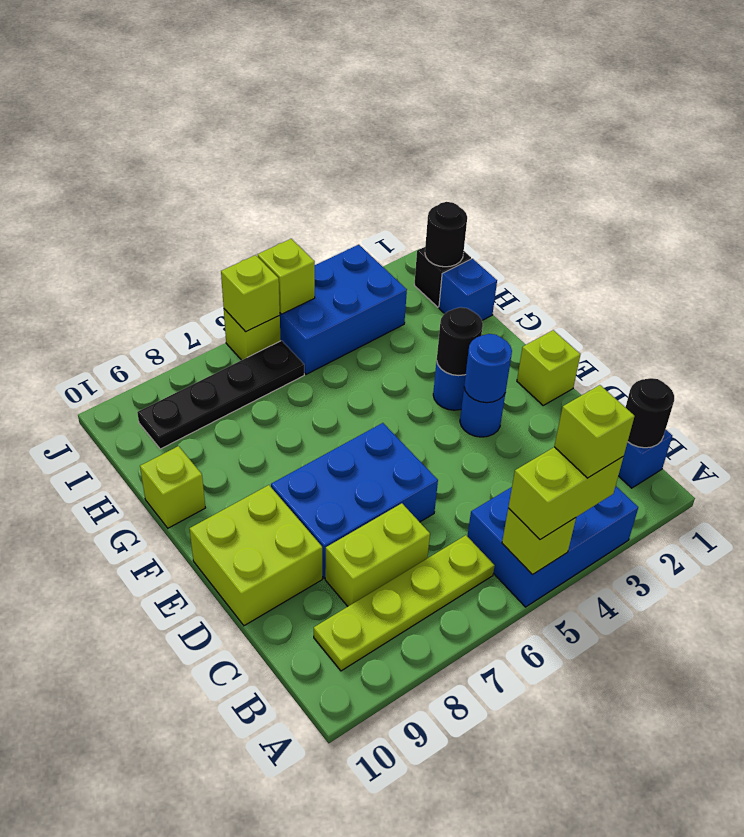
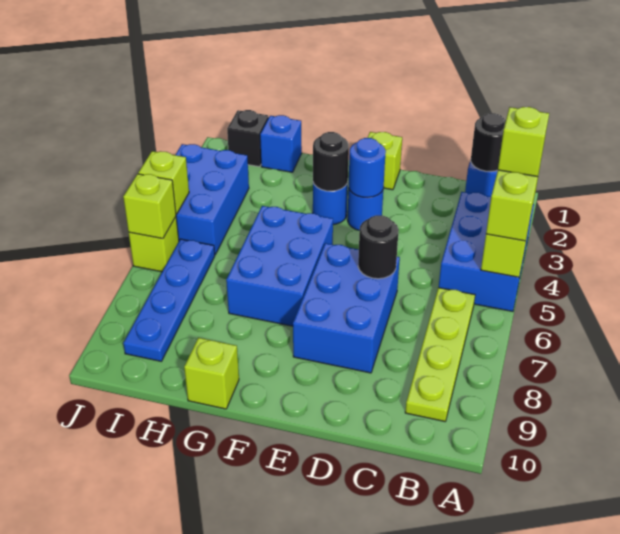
lime 1x2 brick [325,503,430,606] -> none
lime 2x2 brick [190,485,322,626] -> none
none -> blue 2x3 brick [226,206,333,326]
black 1x1 round brick [425,202,467,267] -> black 1x1 round brick moved to [358,215,399,279]
black 1x4 plate [137,341,304,449] -> blue 1x4 plate [123,239,215,361]

